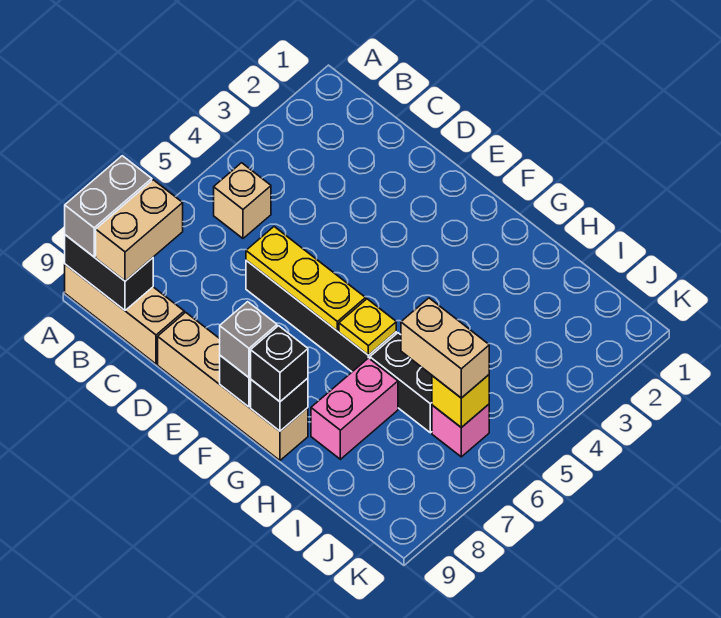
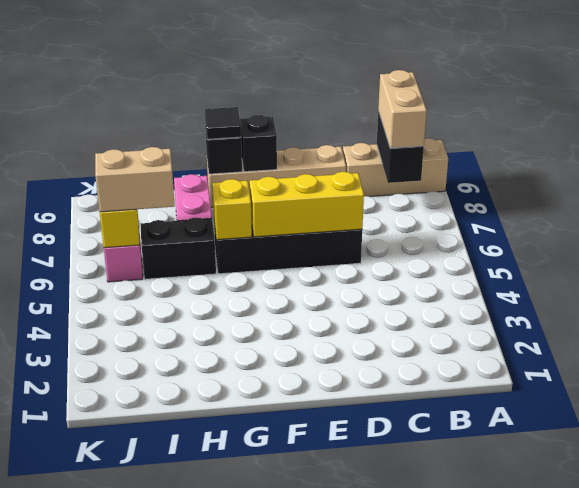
grey 1x2 brick [65,156,152,257] -> none
black 1x2 brick [65,235,153,310] -> black 1x2 brick turned to [377,111,424,183]
tan 1x1 brick [214,163,271,238] -> none
yellow 1x3 plate [246,227,366,331] -> yellow 1x3 brick [250,172,364,237]
grey 1x1 brick [220,302,277,377] -> none
yellow 1x1 plate [339,299,396,355] -> yellow 1x1 brick [212,179,252,240]
black 1x1 brick [250,326,308,401] -> black 1x1 tile [205,107,241,139]

